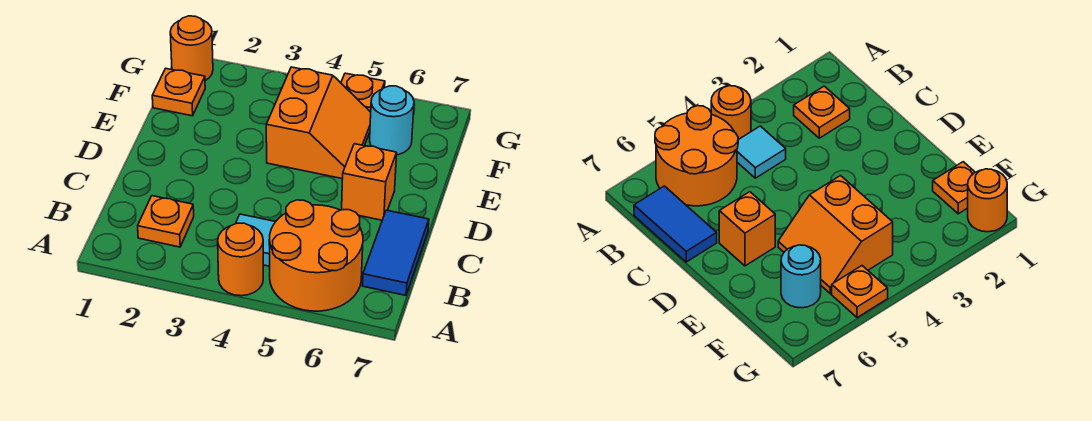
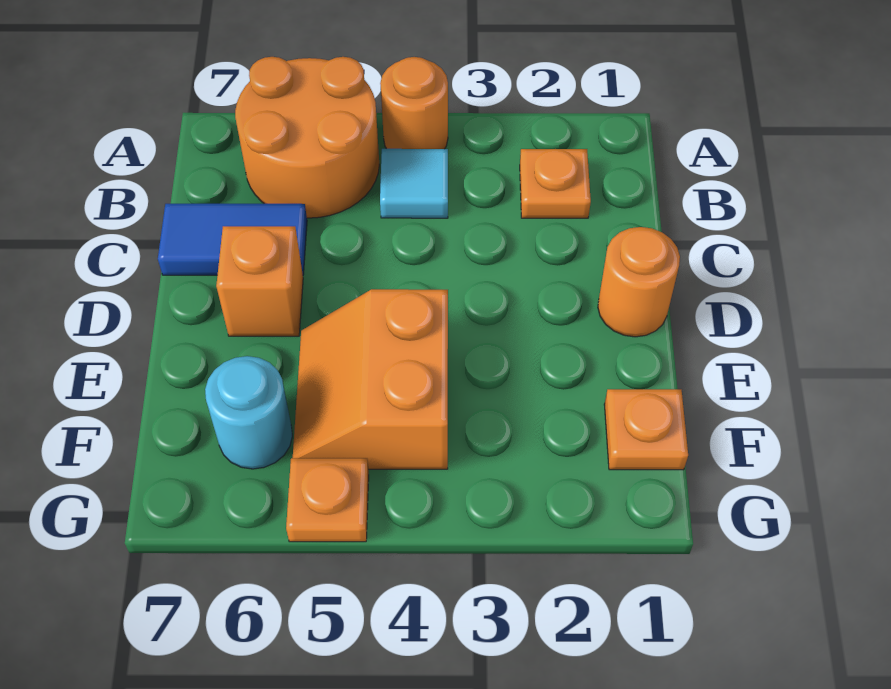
blue 1x2 tile [363,210,429,295] -> blue 1x2 tile turned to [158,204,307,275]
orange 1x1 round brick [170,16,213,81] -> orange 1x1 round brick moved to [598,227,680,337]

